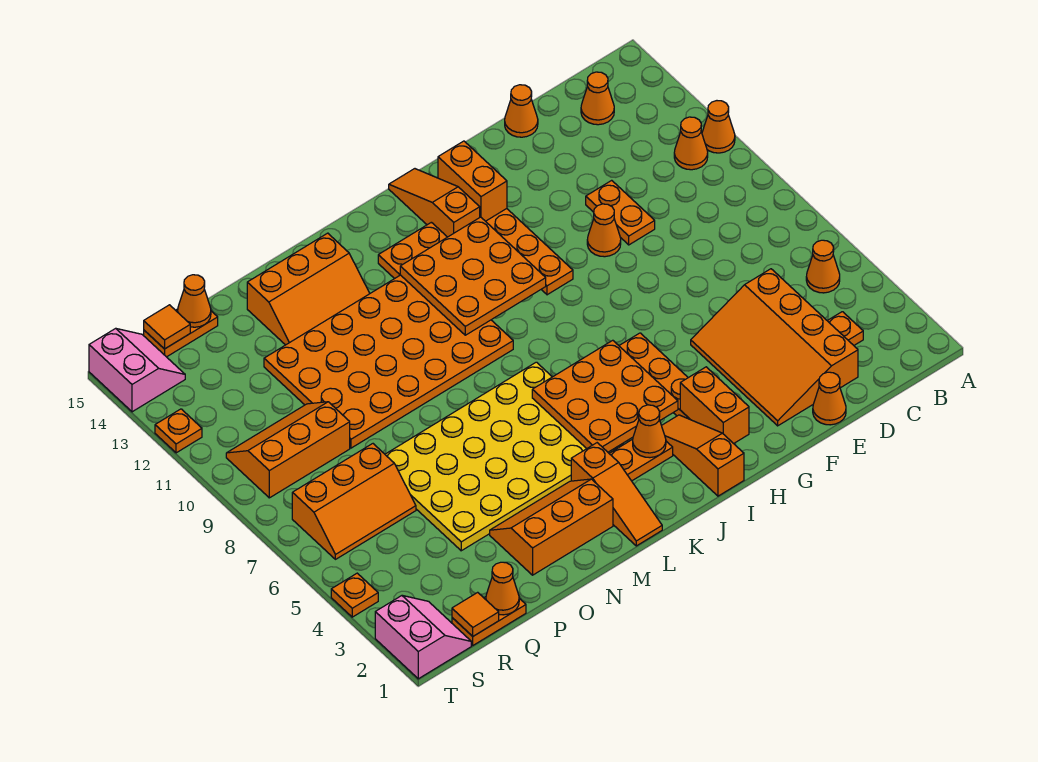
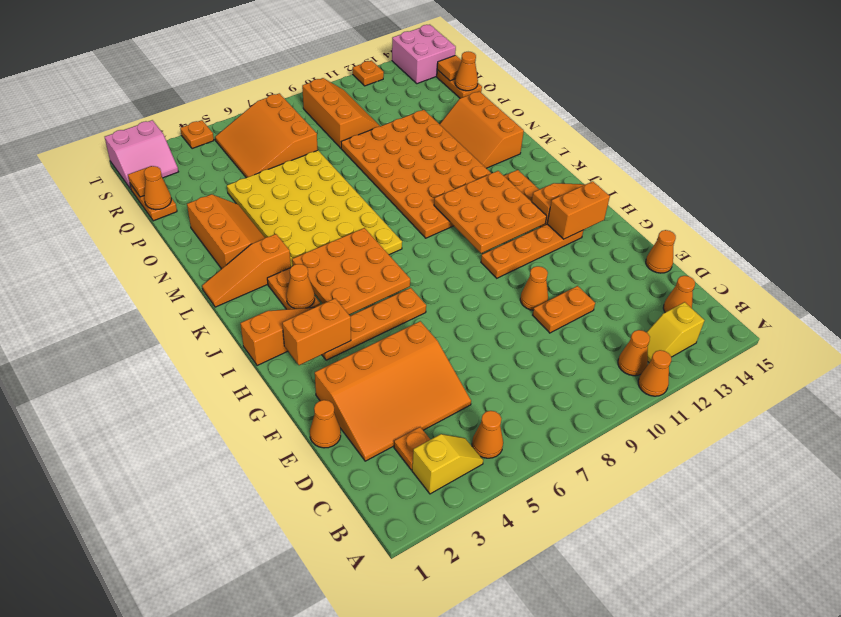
none -> yellow 1x2 slope [412,434,483,494]
none -> yellow 1x2 slope [647,302,705,363]
orange 3x4 slope [691,269,858,426] -> orange 3x4 slope turned to [315,321,471,461]
orange 2x3 slope [292,444,416,559] -> orange 3x3 slope [215,93,318,178]
pink 2x2 slope [89,328,185,412] -> pink 2x2 brick [392,25,456,84]

